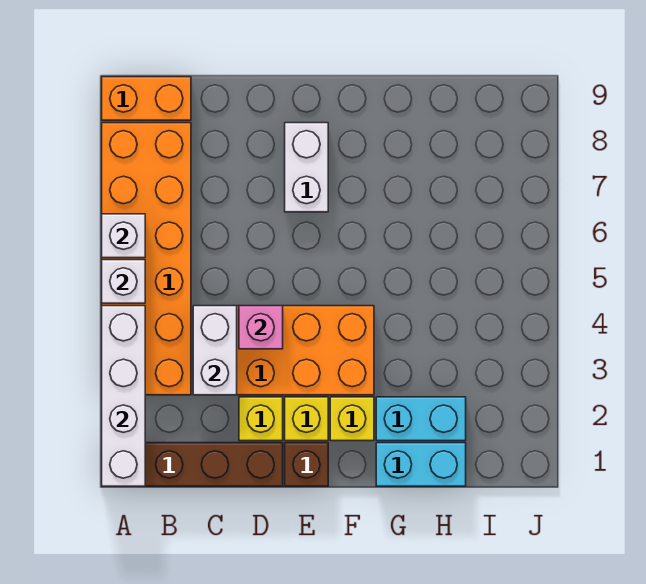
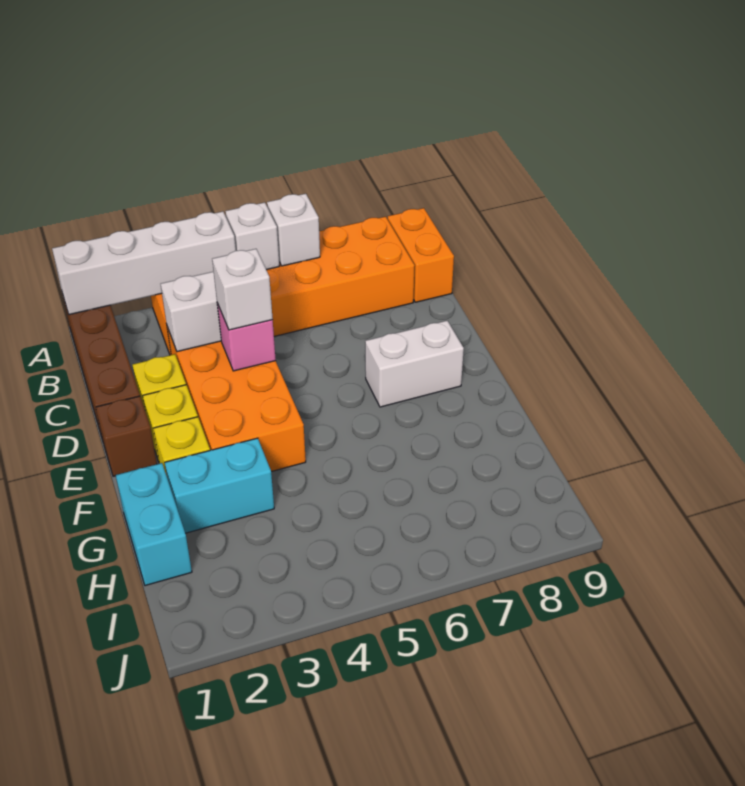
none -> white 1x1 brick [212,249,273,330]
cyan 1x2 brick [376,397,466,441] -> cyan 1x2 brick turned to [165,438,274,533]

